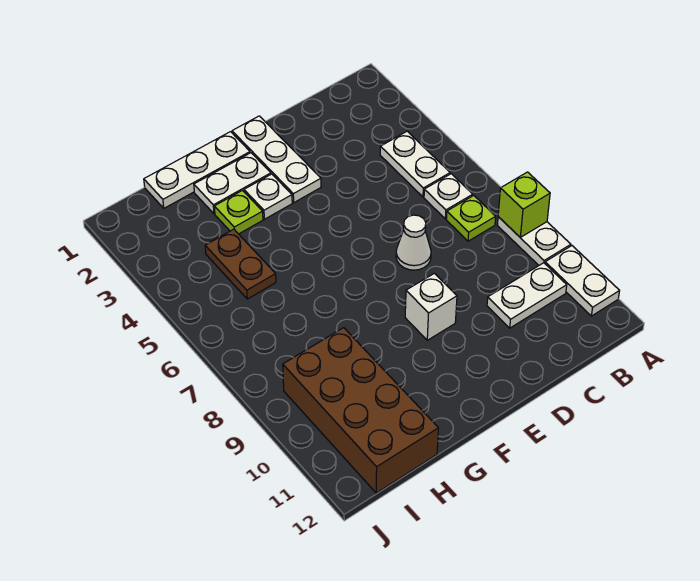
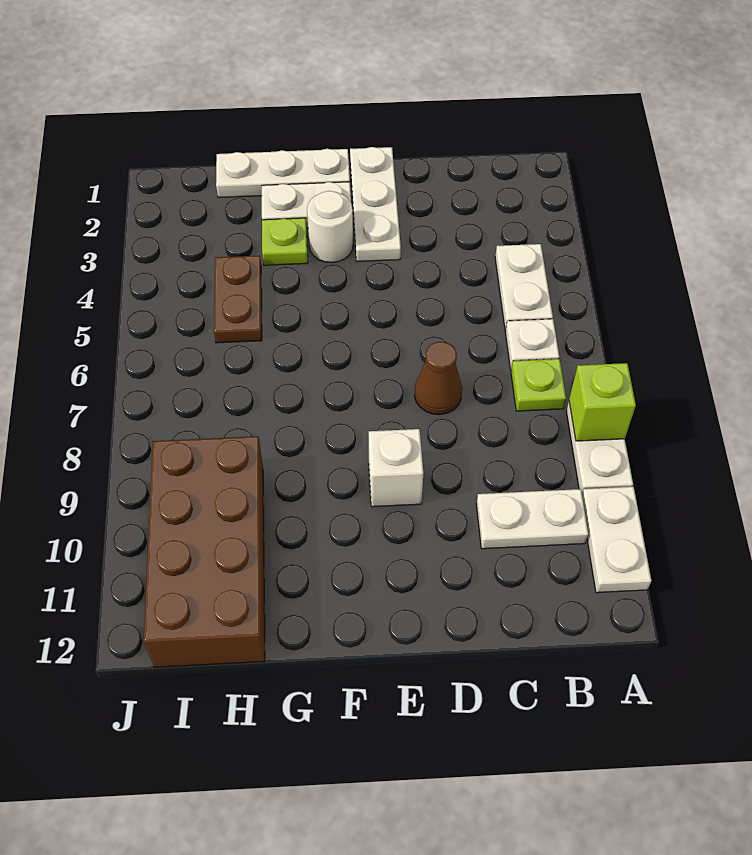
white 1x1 cone [396,215,431,270] -> brown 1x1 cone [414,342,462,415]
white 1x1 plate [244,174,292,219] -> white 1x1 round brick [307,191,353,263]

